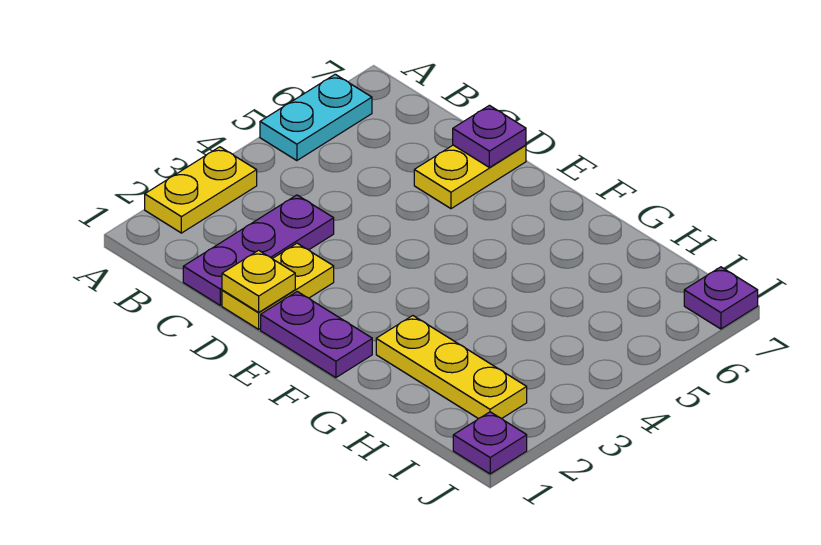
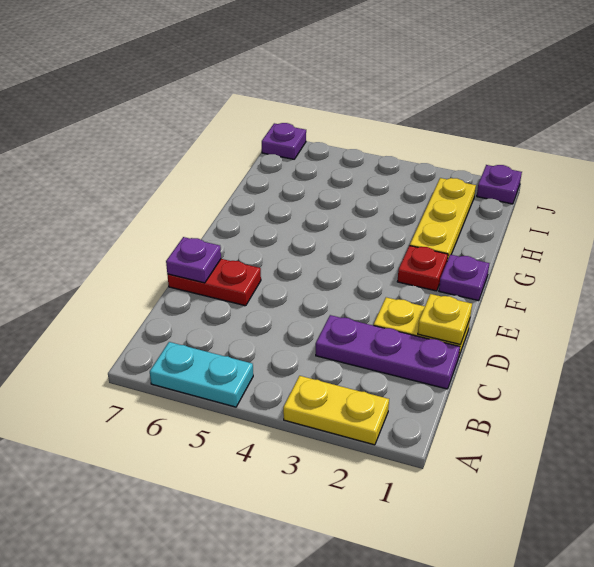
yellow 1x2 plate [414,145,526,209] -> red 1x2 plate [167,259,261,306]
purple 1x2 plate [261,292,372,378] -> purple 1x1 plate [439,255,489,301]
none -> red 1x1 plate [397,246,448,291]

